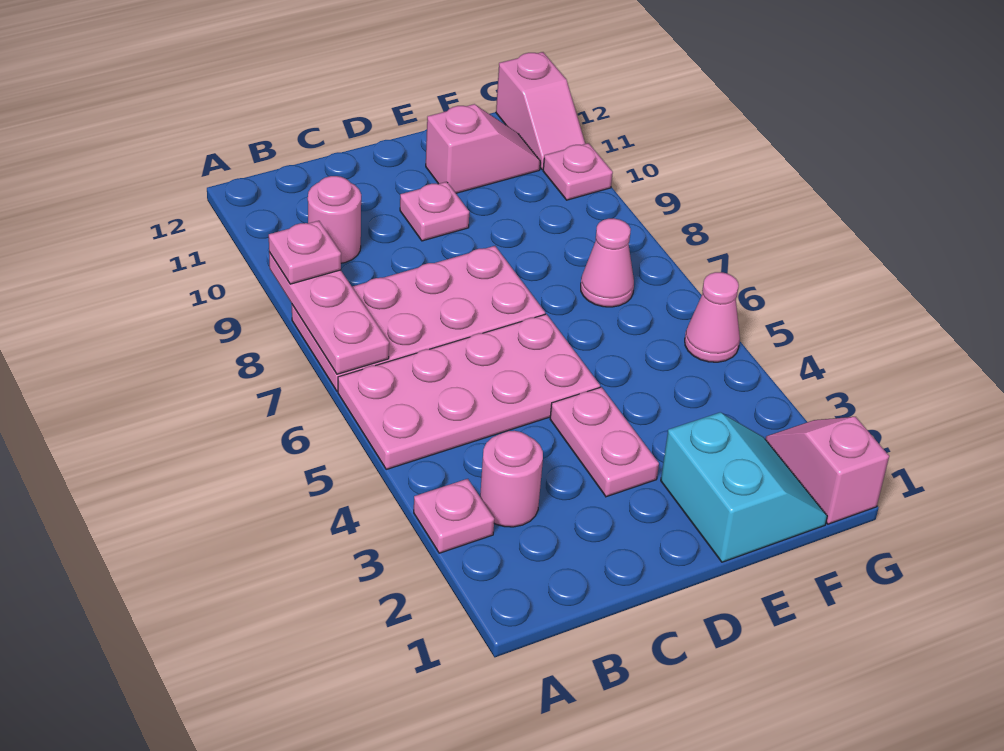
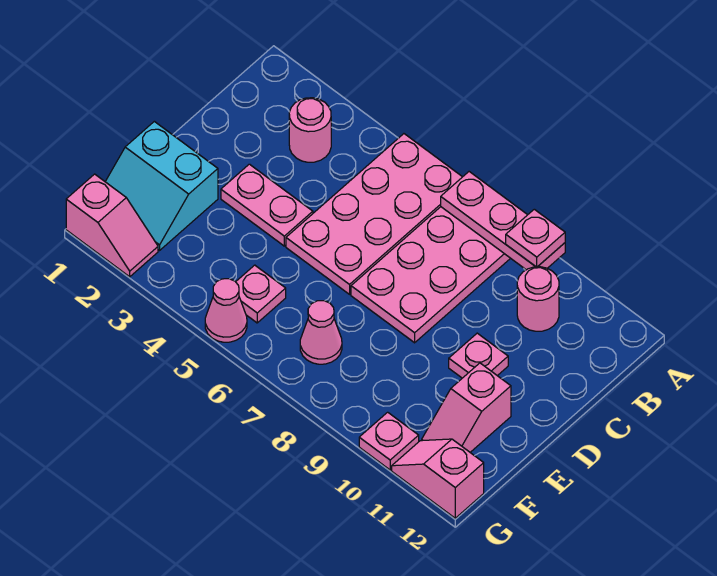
pink 1x1 plate [414,479,494,553] -> pink 1x1 plate moved to [236,265,286,323]

